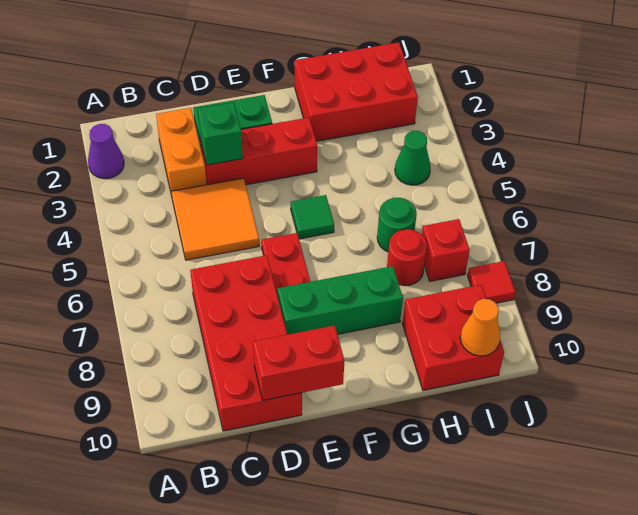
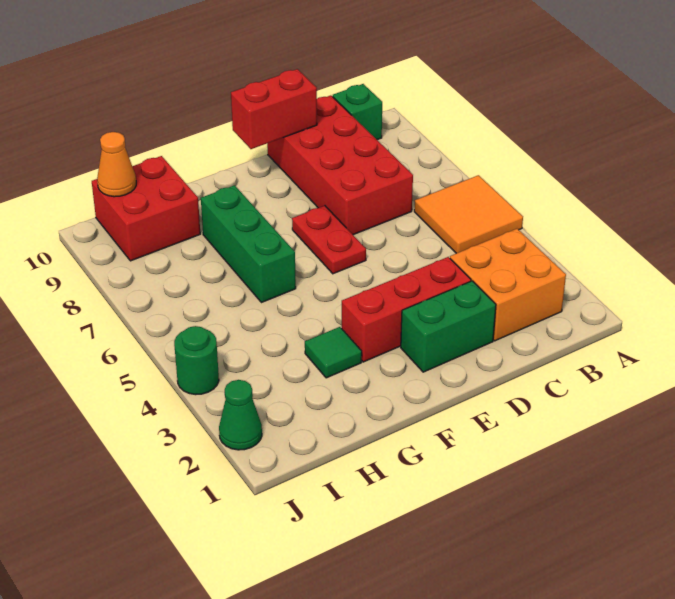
purple 1x1 cone [88,124,124,179] -> none
orange 1x2 brick [156,108,207,196] -> orange 2x2 brick [450,229,566,341]
orange 2x2 tile [171,178,259,260] -> orange 2x2 tile moved to [414,175,523,253]
green 1x1 brick [198,102,243,165] -> green 1x1 brick moved to [333,84,382,140]
green 1x3 brick [278,266,403,335] -> green 1x3 brick turned to [201,185,296,303]
green 1x1 tile [291,195,334,239] -> green 1x1 tile moved to [305,327,362,378]
red 2x3 brick [295,42,418,141] -> none
green 1x1 round brick [377,198,417,252] -> green 1x1 round brick moved to [174,326,219,395]
red 1x1 round brick [387,229,427,286] -> none
green 1x1 cone [395,131,431,185] -> green 1x1 cone moved to [219,380,262,450]
red 1x1 brick [422,219,470,281] -> none
red 1x1 tile [468,261,515,303] -> none

